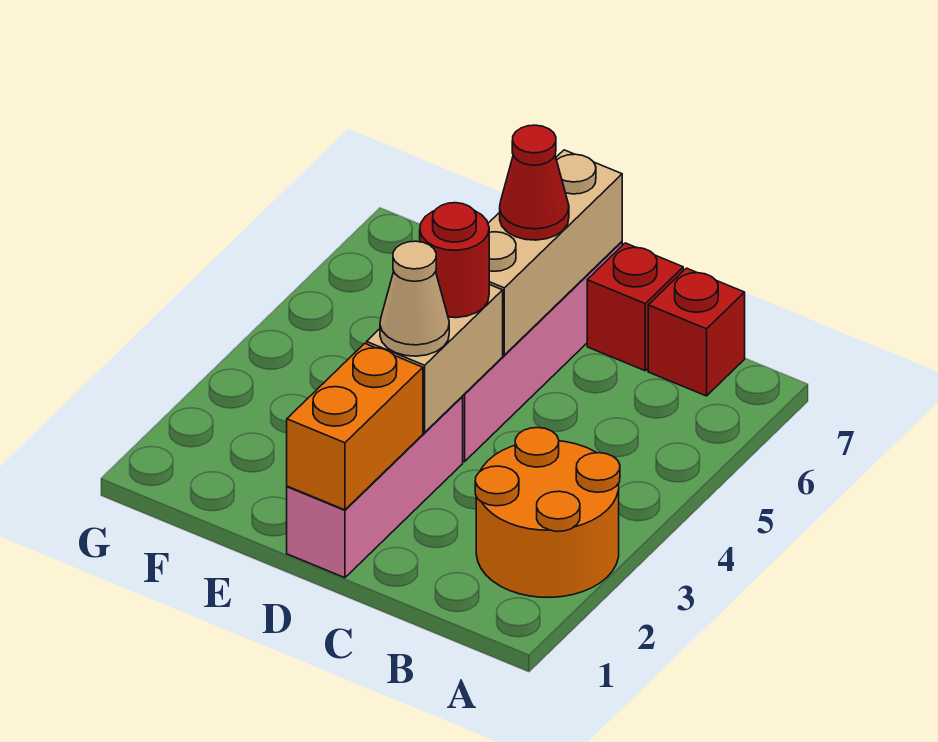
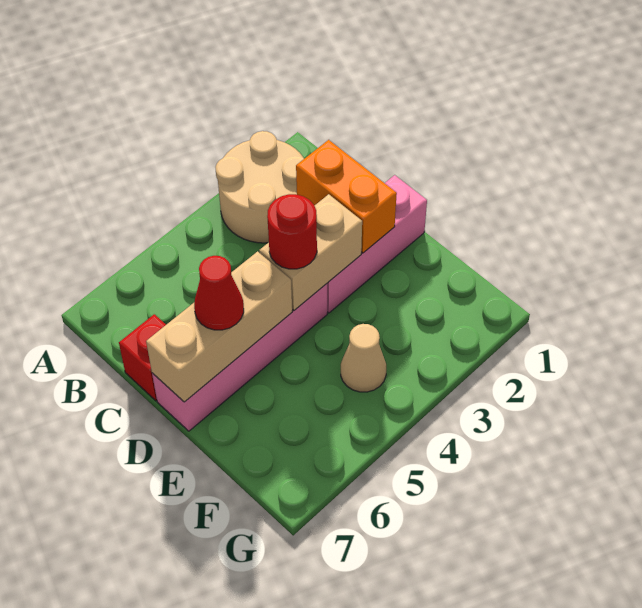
orange 2x2 round brick [475,428,620,597] -> tan 2x2 round brick [215,131,304,243]
red 1x1 brick [648,268,745,396] -> none
orange 1x2 brick [287,343,423,510] -> orange 1x2 brick turned to [296,140,397,253]
tan 1x1 cone [380,241,449,356] -> tan 1x1 cone moved to [341,324,386,392]

